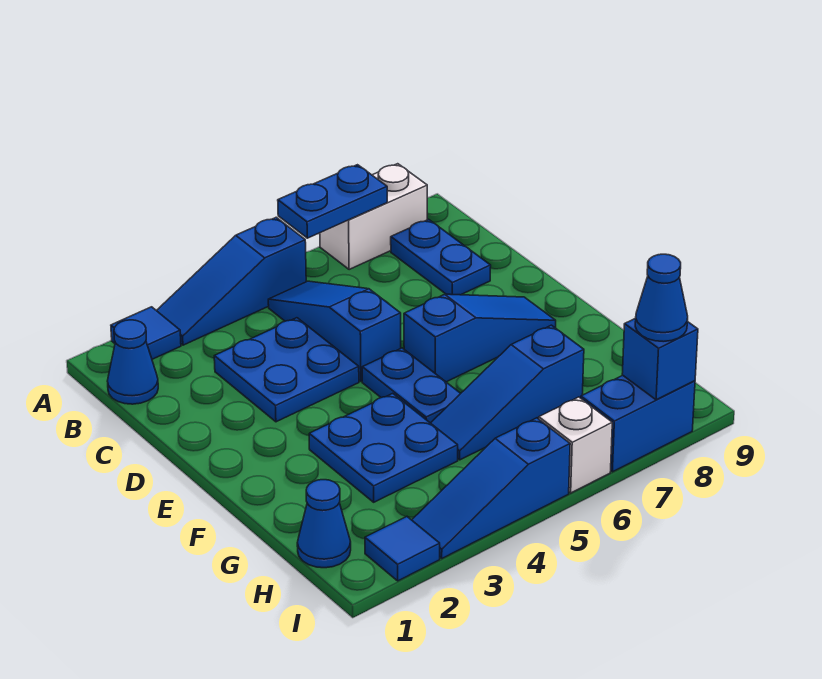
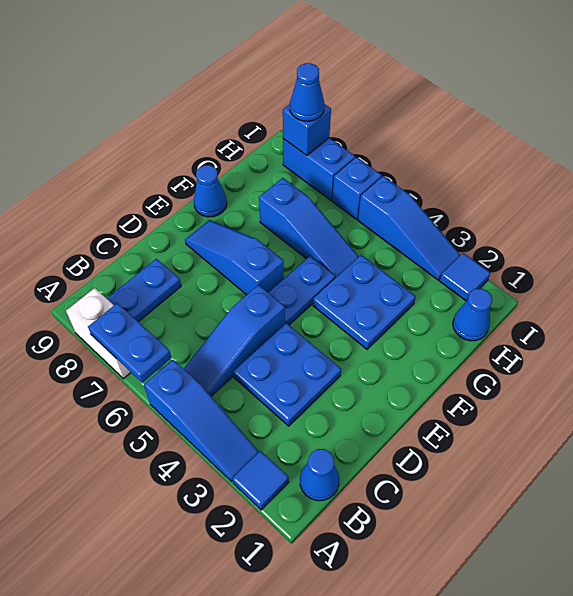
none -> blue 1x1 cone [194,165,227,217]
white 1x1 brick [539,397,612,493] -> blue 1x1 brick [332,157,382,219]

